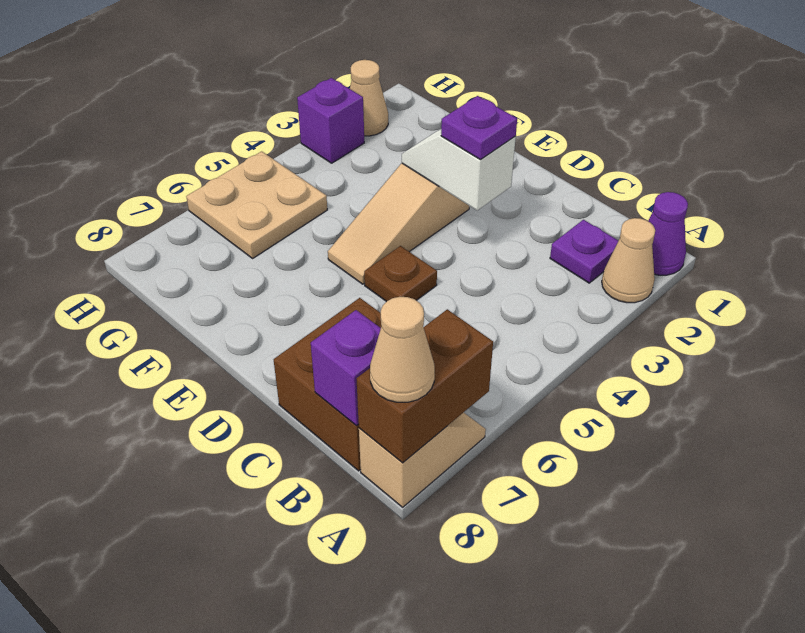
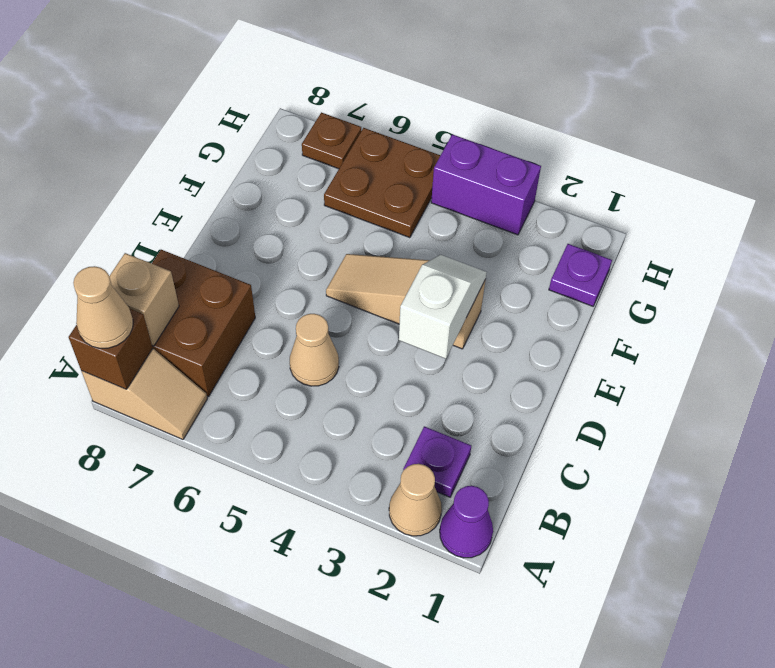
brown 1x2 brick [357,309,493,463] -> brown 1x1 brick [69,309,153,389]
purple 1x1 brick [311,310,381,426] -> tan 1x1 brick [109,253,179,346]
purple 1x1 plate [441,96,517,160] -> purple 1x1 plate moved to [549,244,612,306]
brown 1x1 plate [364,246,437,302] -> brown 1x1 plate moved to [302,112,361,169]
tan 2x2 plate [186,151,327,258] -> brown 2x2 plate [324,128,440,238]
tan 1x1 cone [350,60,388,136] -> tan 1x1 cone moved to [290,314,339,386]
purple 1x1 brick [297,78,364,163] -> purple 1x2 brick [431,134,541,235]

